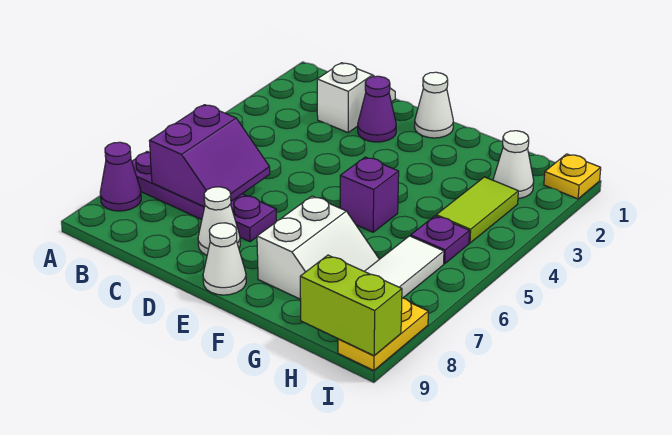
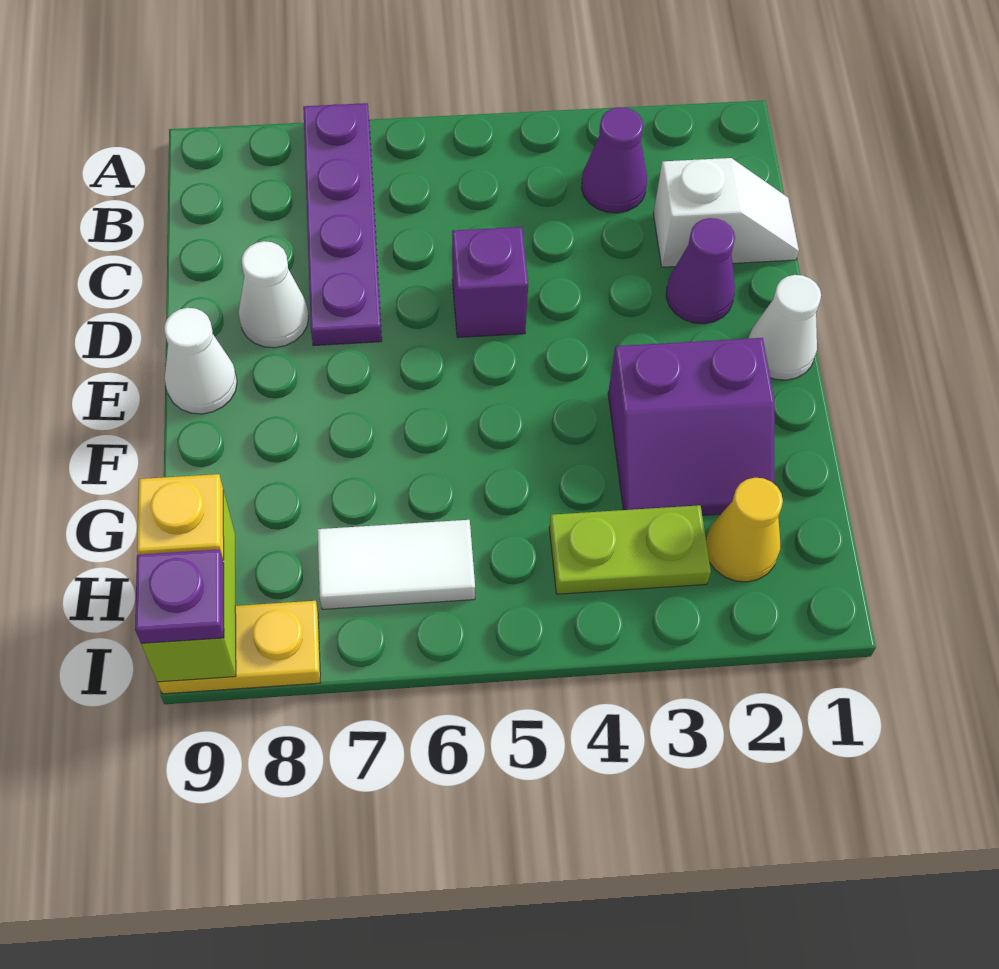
purple 1x1 cone [100,142,141,211] -> purple 1x1 cone moved to [581,107,647,213]
purple 2x2 slope [149,105,270,207] -> purple 2x2 slope moved to [608,338,775,515]
purple 1x1 brick [340,157,399,232] -> purple 1x1 brick moved to [452,227,528,337]
white 2x2 slope [257,196,379,299] -> none
white 1x1 cone [493,131,534,199] -> yellow 1x1 cone [706,478,783,582]
lime 1x2 tile [436,177,518,243] -> lime 1x2 plate [549,505,711,594]
purple 1x1 plate [411,216,469,264] -> purple 1x1 plate moved to [135,549,224,643]
yellow 1x1 plate [544,154,601,199] -> yellow 1x1 plate moved to [137,474,224,560]

